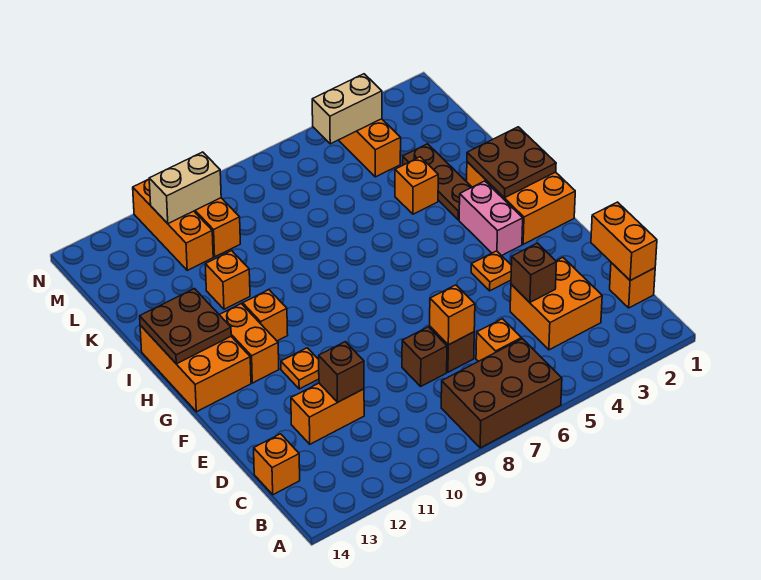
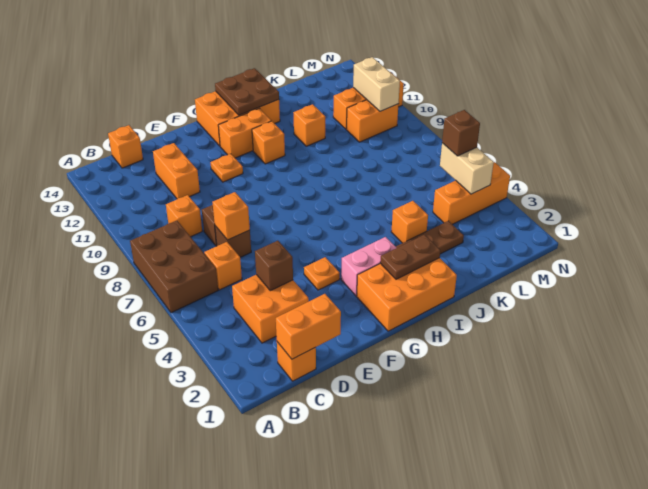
none -> orange 1x1 brick [166,195,202,237]
brown 1x1 brick [319,342,364,402] -> brown 1x1 brick moved to [442,110,480,156]
brown 2x2 plate [467,127,556,198] -> brown 1x2 plate [380,235,440,279]

